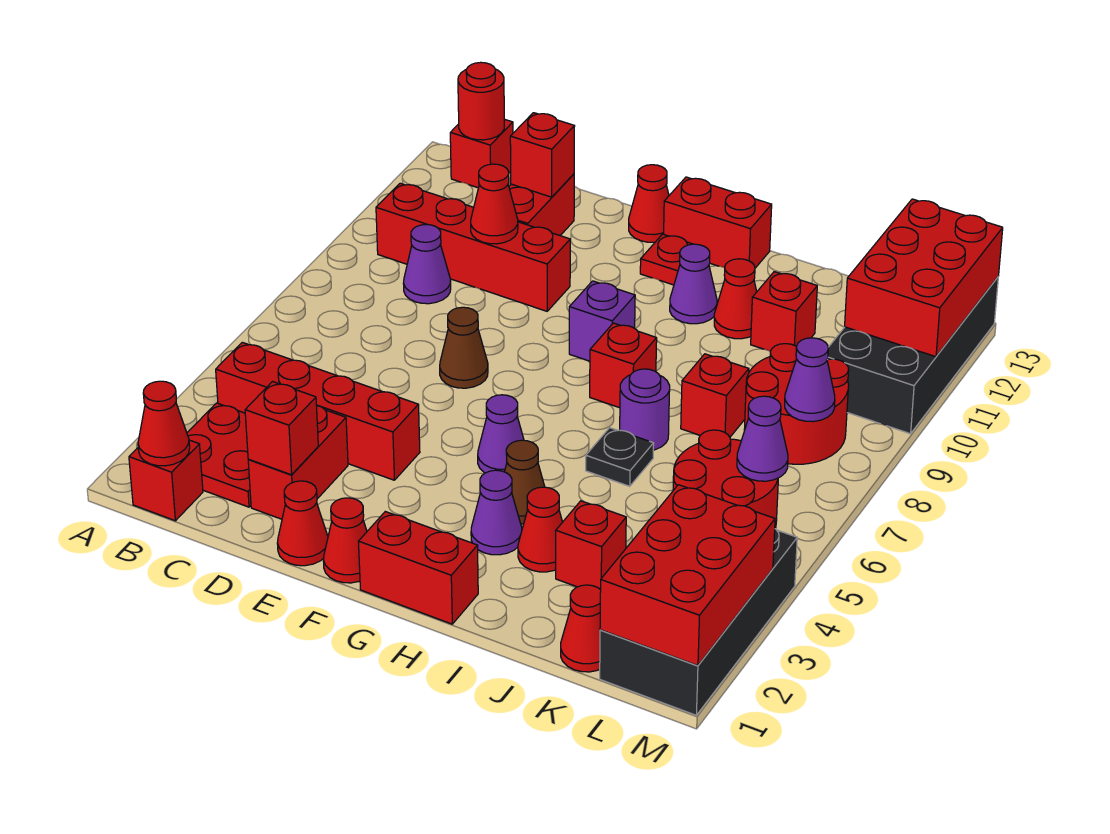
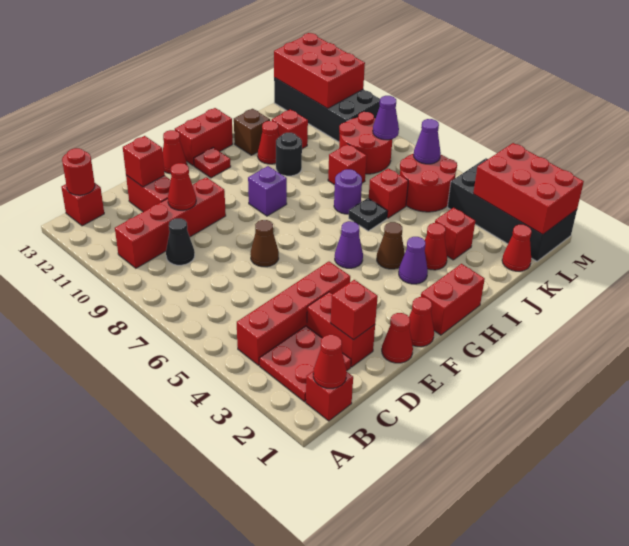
purple 1x1 cone [403,225,451,304] -> black 1x1 cone [166,218,195,265]
red 1x1 brick [590,323,657,408] -> red 1x1 brick moved to [369,168,408,218]
purple 1x1 cone [670,244,717,324] -> none
none -> black 1x1 round brick [276,133,302,176]
none -> brown 1x1 brick [234,109,270,155]

